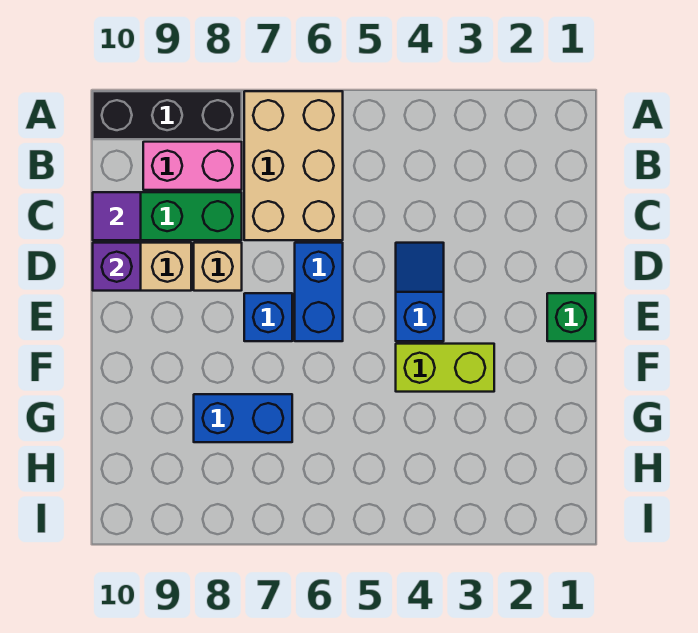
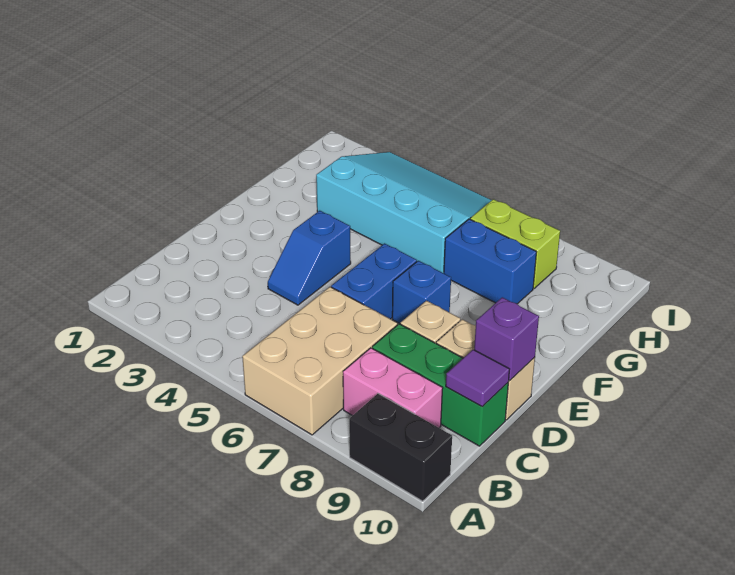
black 1x3 brick [93,91,242,139] -> black 1x2 brick [349,394,452,501]
green 1x1 brick [547,293,595,341] -> none
lime 1x2 brick [396,344,494,392] -> lime 1x2 brick moved to [470,199,560,288]
none -> cyan 3x4 slope [316,152,492,273]

